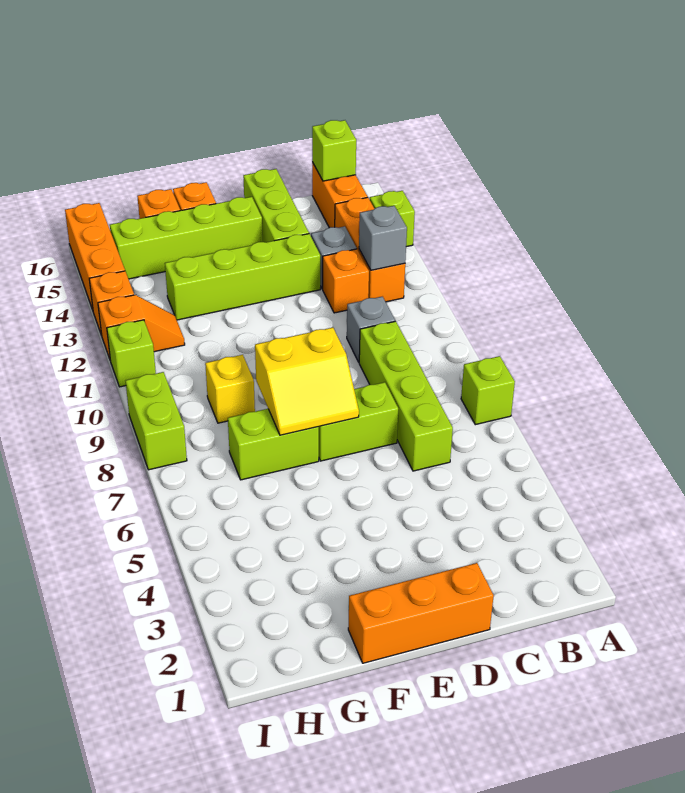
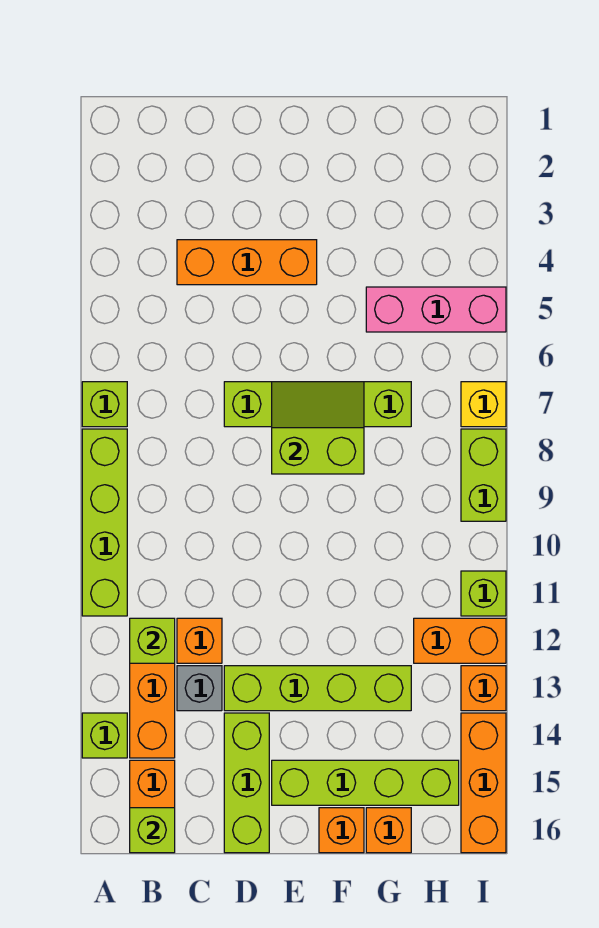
grey 1x1 brick [359,206,407,270] -> lime 1x1 brick [130,618,175,663]
lime 1x4 brick [359,321,453,471] -> lime 1x4 brick moved to [82,429,127,616]
grey 1x1 brick [347,297,395,362] -> none
orange 1x3 brick [348,563,494,663] -> orange 1x3 brick moved to [177,240,317,285]
yellow 2x2 slope [255,328,359,435] -> lime 2x2 slope [272,382,364,474]
none -> pink 1x3 brick [366,287,506,332]
yellow 1x1 brick [205,355,255,423] -> yellow 1x1 brick moved to [461,382,506,427]
orange 1x2 slope [98,295,185,359] -> orange 1x2 brick [414,618,506,663]

